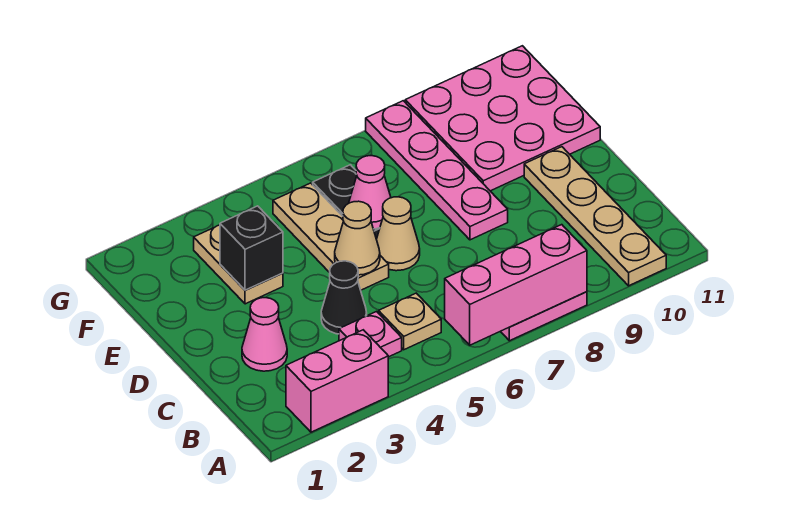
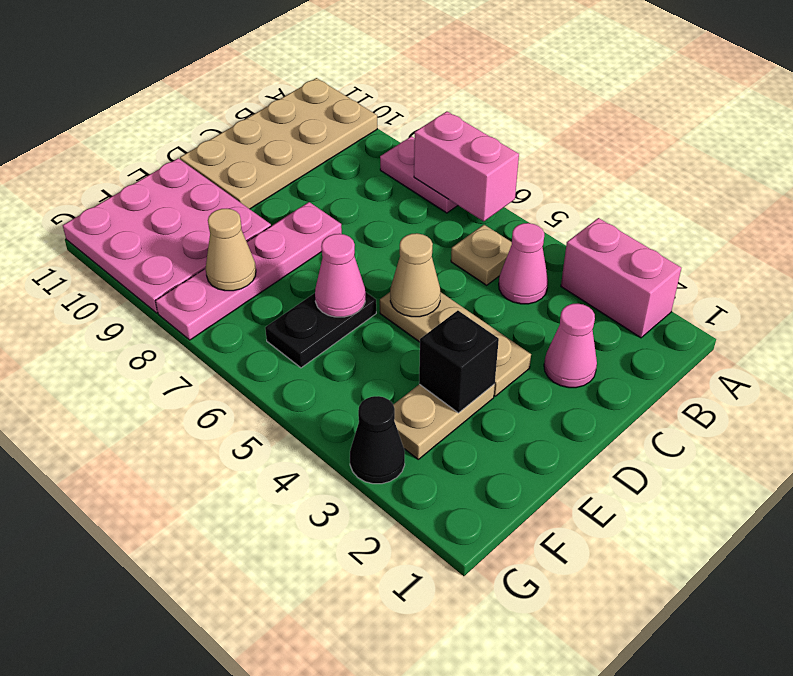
pink 1x3 brick [445,225,587,345] -> pink 1x2 brick [414,111,519,221]
tan 1x4 plate [524,147,666,286] -> tan 2x4 plate [180,78,377,209]
pink 1x1 plate [339,312,402,357] -> pink 1x1 cone [499,223,548,304]
black 1x1 cone [321,261,367,334] -> black 1x1 cone moved to [350,396,405,484]
tan 1x3 plate [273,183,389,290] -> tan 1x3 plate turned to [380,292,531,396]
tan 1x1 cone [376,197,420,271] -> tan 1x1 cone moved to [206,209,256,291]

